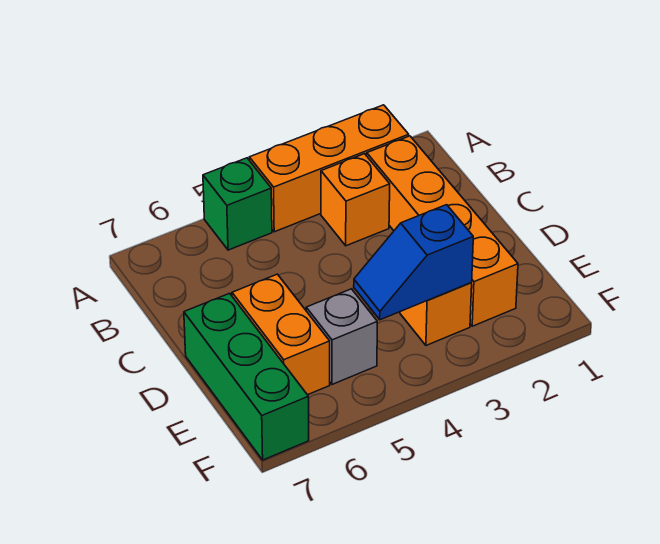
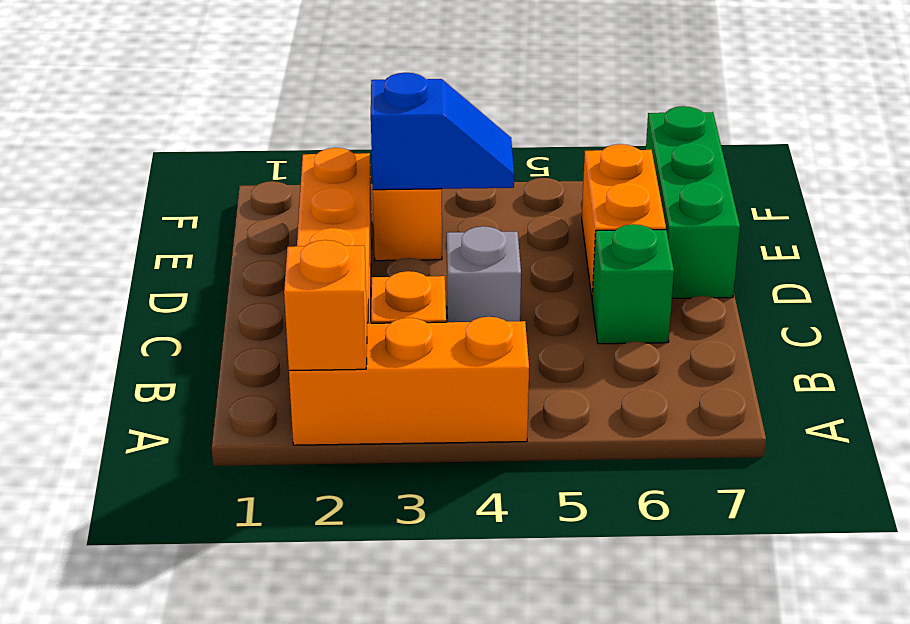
none -> orange 1x1 brick [284,240,367,370]
green 1x1 brick [203,158,272,250] -> green 1x1 brick moved to [592,224,674,344]
grey 1x1 brick [306,289,377,384] -> grey 1x1 brick moved to [447,226,521,322]

